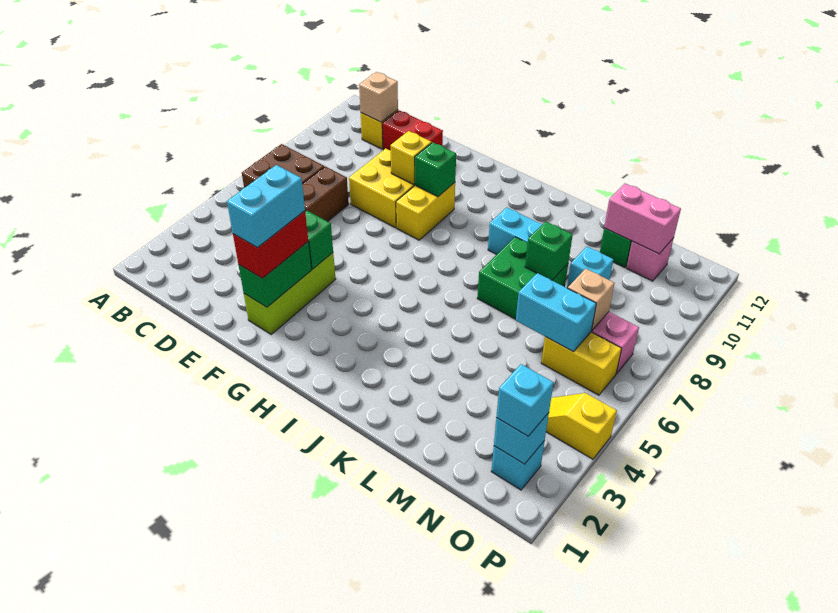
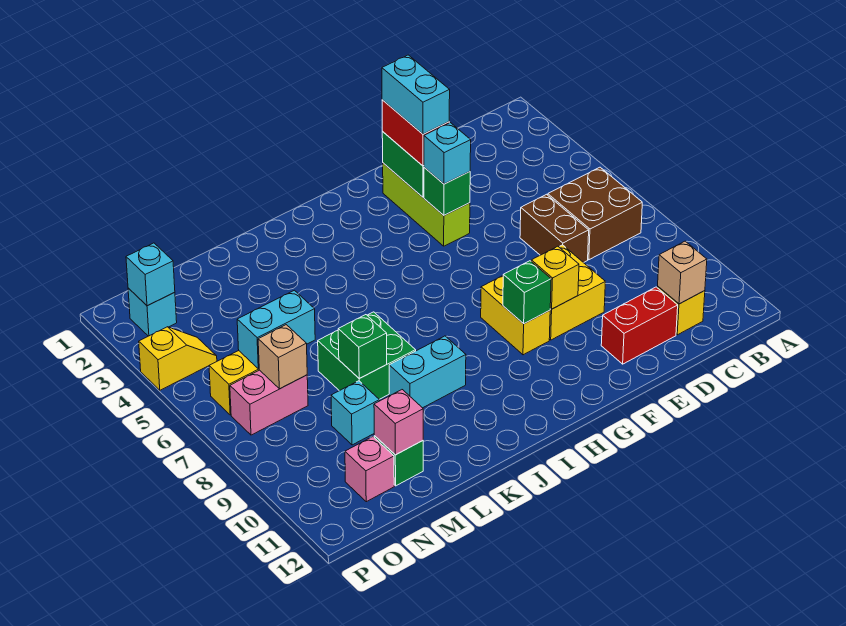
pink 1x2 brick [604,183,681,254] -> pink 1x1 brick [374,390,423,455]
cyan 1x1 brick [496,364,554,436] -> cyan 1x1 brick moved to [424,123,471,184]

